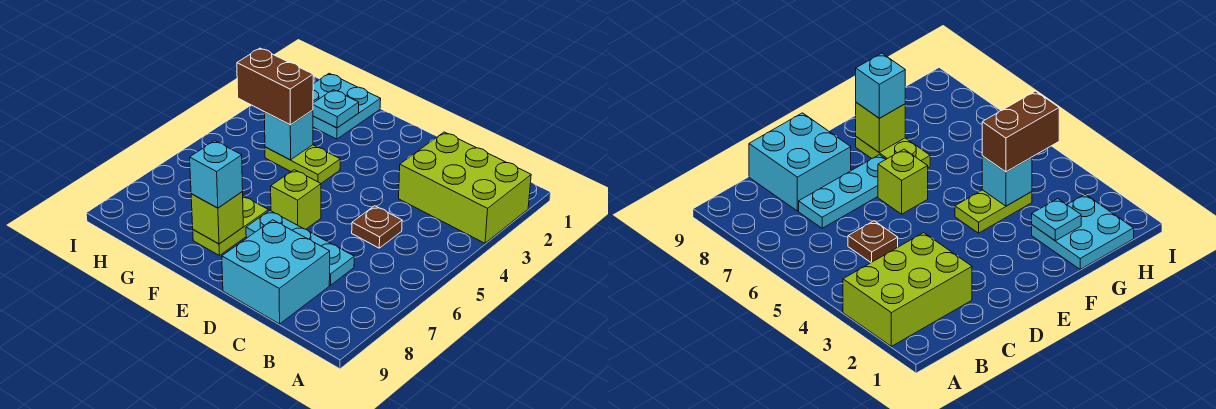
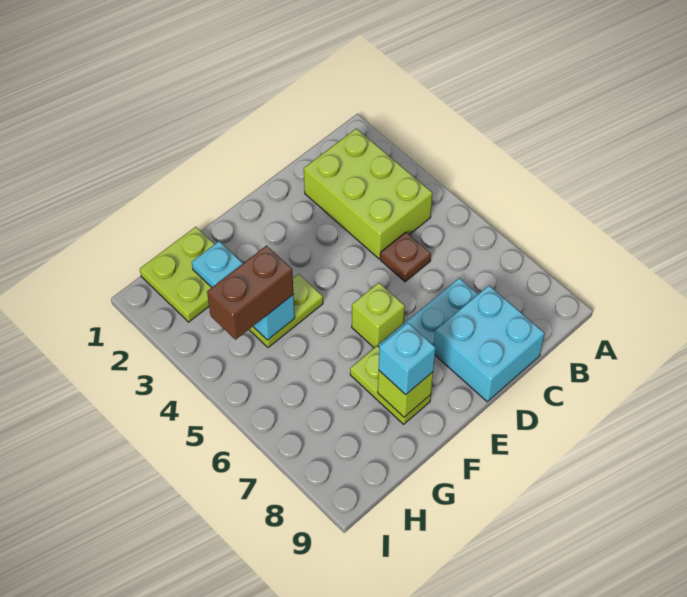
lime 2x3 brick [399,132,531,243] -> lime 2x3 brick turned to [304,129,432,259]
cyan 2x2 plate [313,73,381,139] -> lime 2x2 plate [140,227,214,322]

